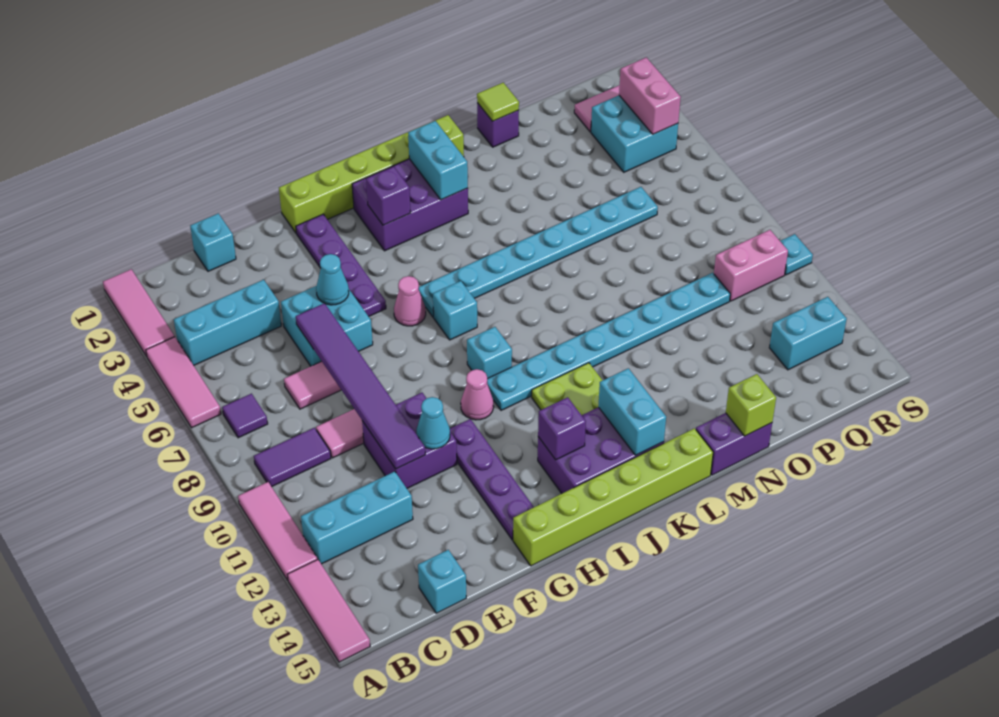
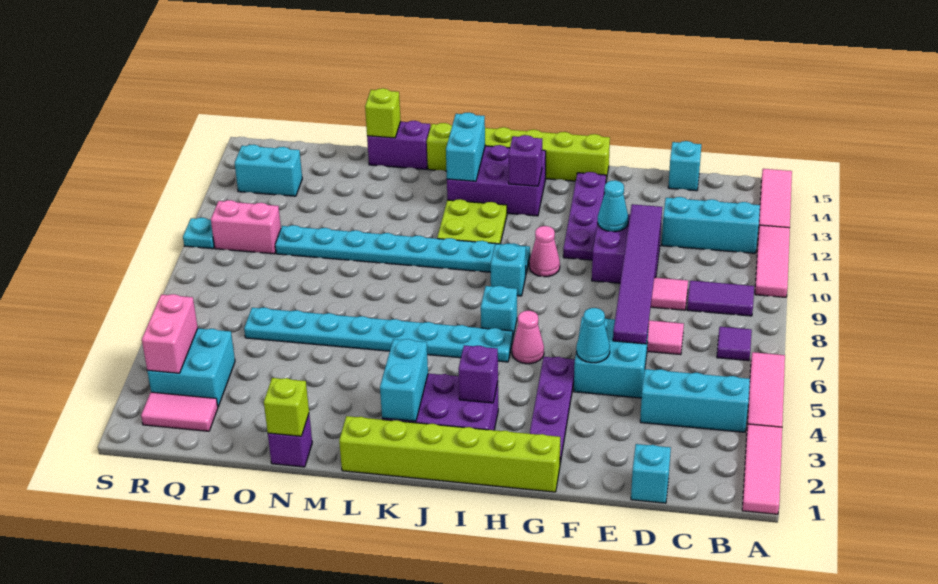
lime 1x1 tile [477,83,519,121] -> lime 1x1 brick [264,378,309,436]

